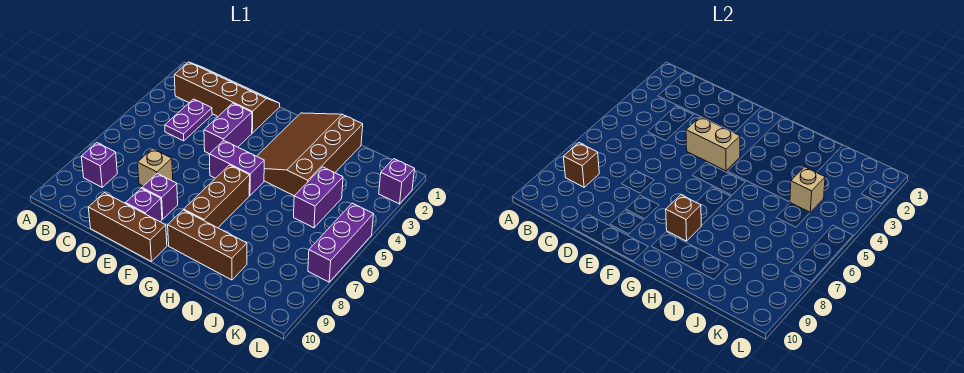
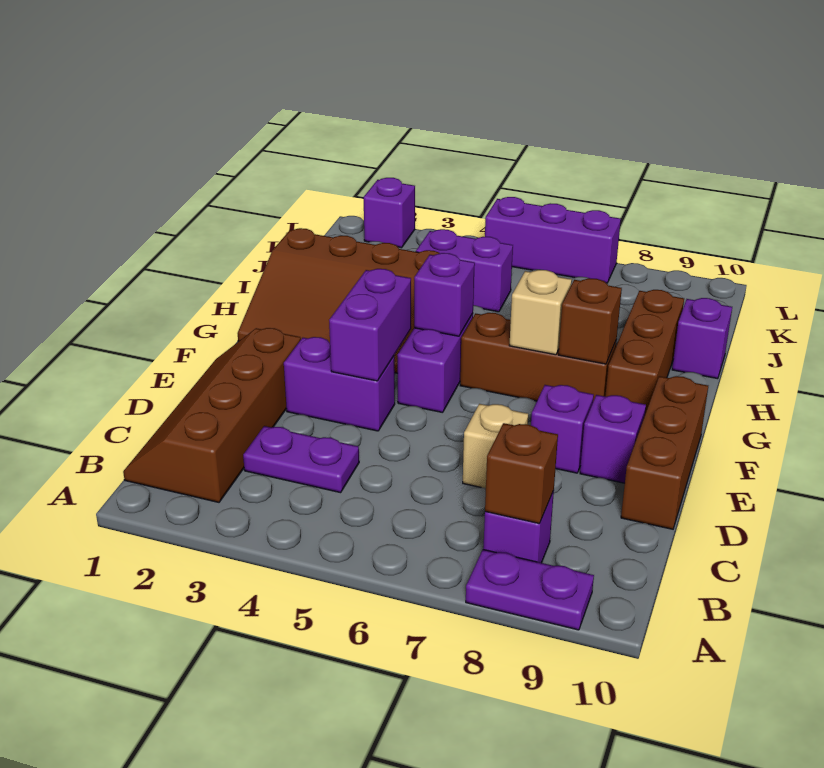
none -> purple 1x2 plate [466,550,594,630]
tan 1x2 brick [686,117,740,171] -> purple 1x2 brick [329,269,411,381]
none -> purple 1x1 brick [414,253,475,336]
none -> purple 1x1 brick [672,298,732,379]
tan 1x1 brick [790,167,825,212] -> tan 1x1 brick moved to [509,270,572,355]

